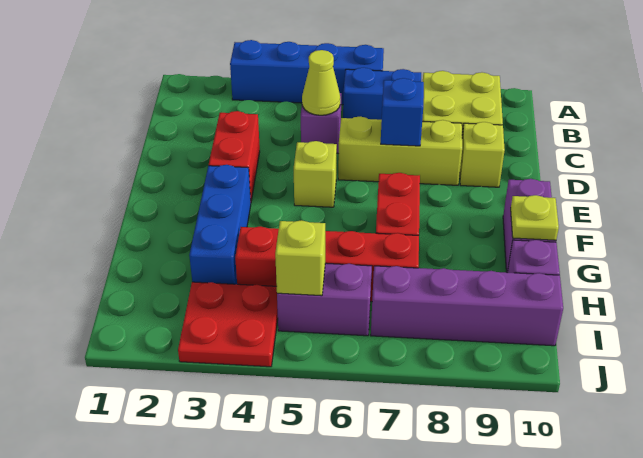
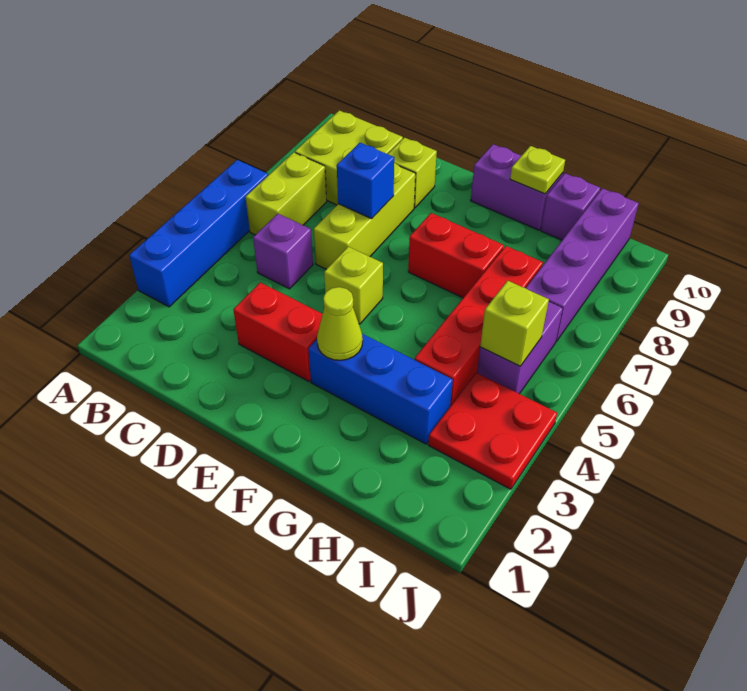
blue 1x2 brick [343,68,421,120] -> lime 1x2 brick [246,152,327,235]
lime 1x1 cone [302,50,340,115] -> lime 1x1 cone moved to [317,287,363,360]

